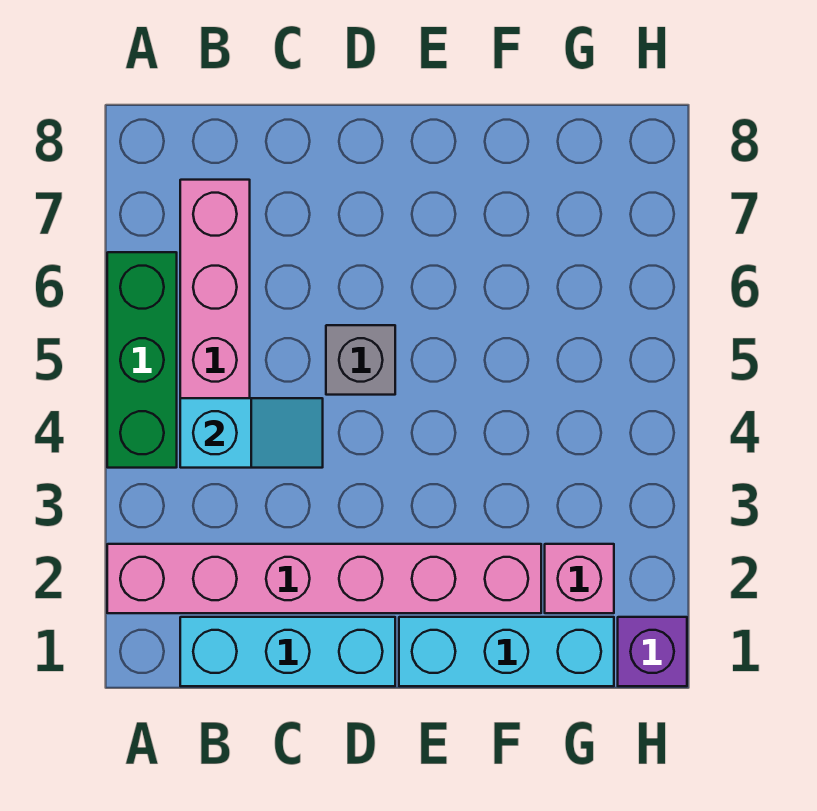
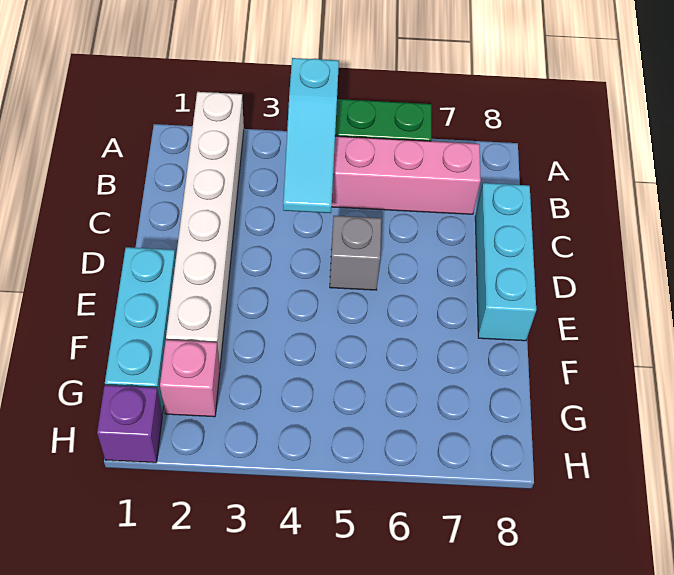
pink 1x6 brick [107,544,541,613] -> white 1x6 brick [166,92,244,370]
cyan 1x3 brick [180,617,395,686] -> cyan 1x3 brick moved to [475,183,536,341]
cyan 1x2 slope [180,398,323,468] -> cyan 1x3 slope [283,58,339,213]

